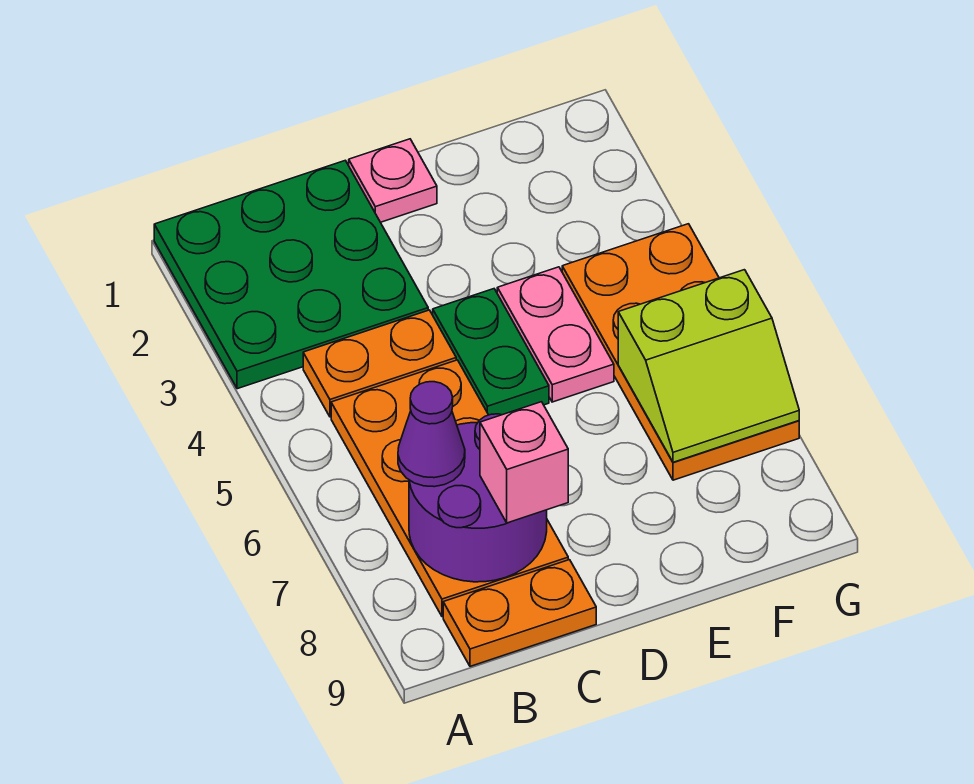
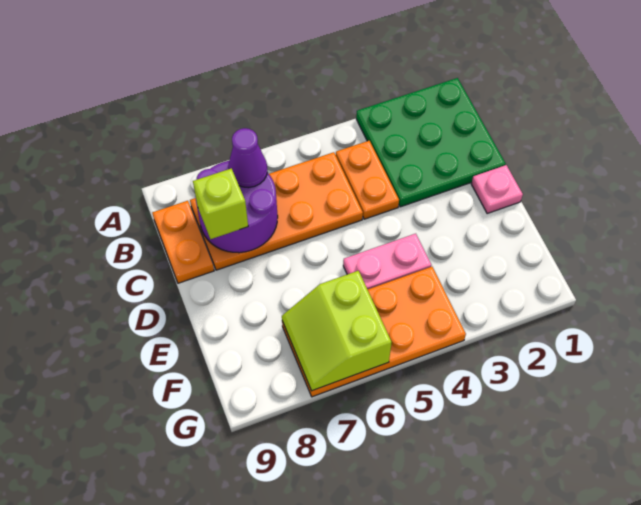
pink 1x1 brick [480,402,568,523] -> lime 1x1 brick [193,168,248,239]
green 1x2 plate [433,289,549,415] -> none

